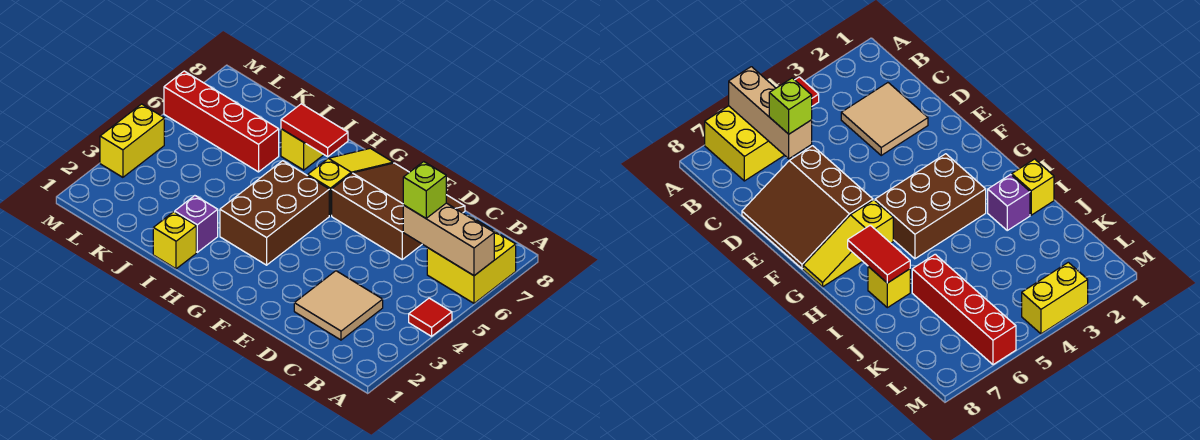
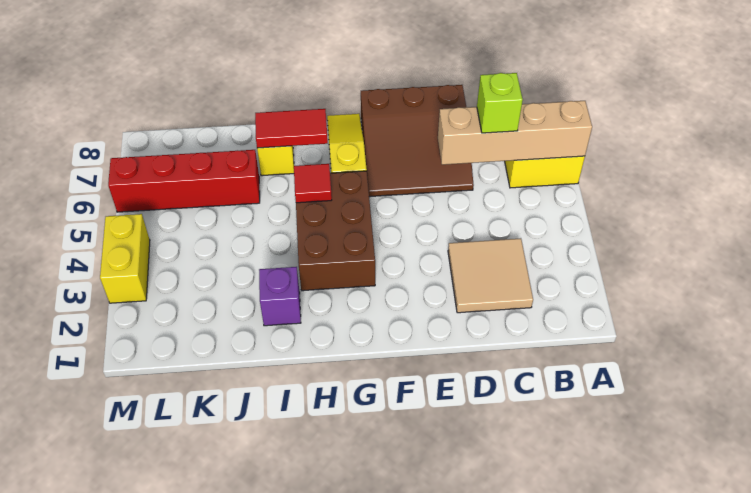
red 1x1 tile [409,298,452,336] -> red 1x1 tile moved to [294,164,332,203]
tan 1x3 brick [403,203,494,276] -> tan 1x4 brick [438,101,592,165]
brown 3x3 slope [332,163,465,259] -> brown 3x3 slope turned to [361,85,474,197]
yellow 1x1 brick [153,212,196,269] -> none

